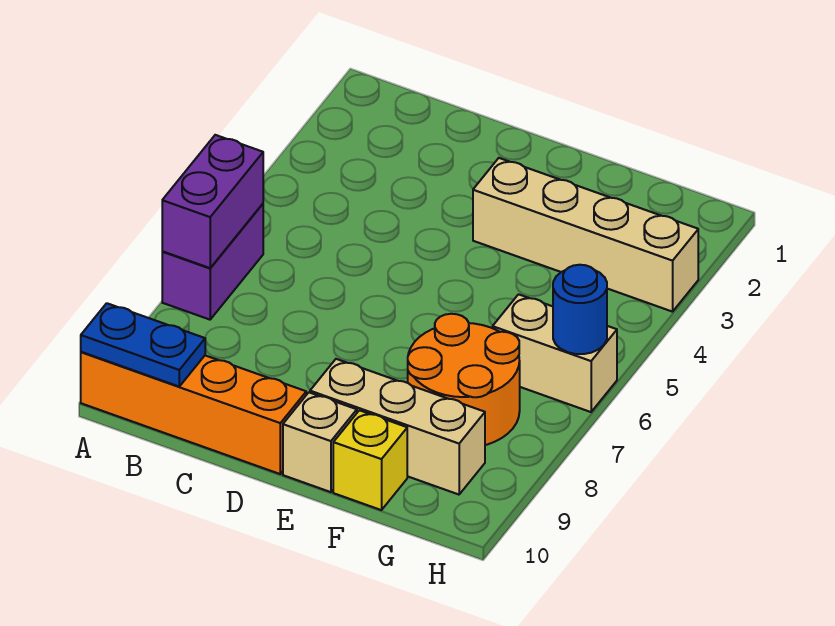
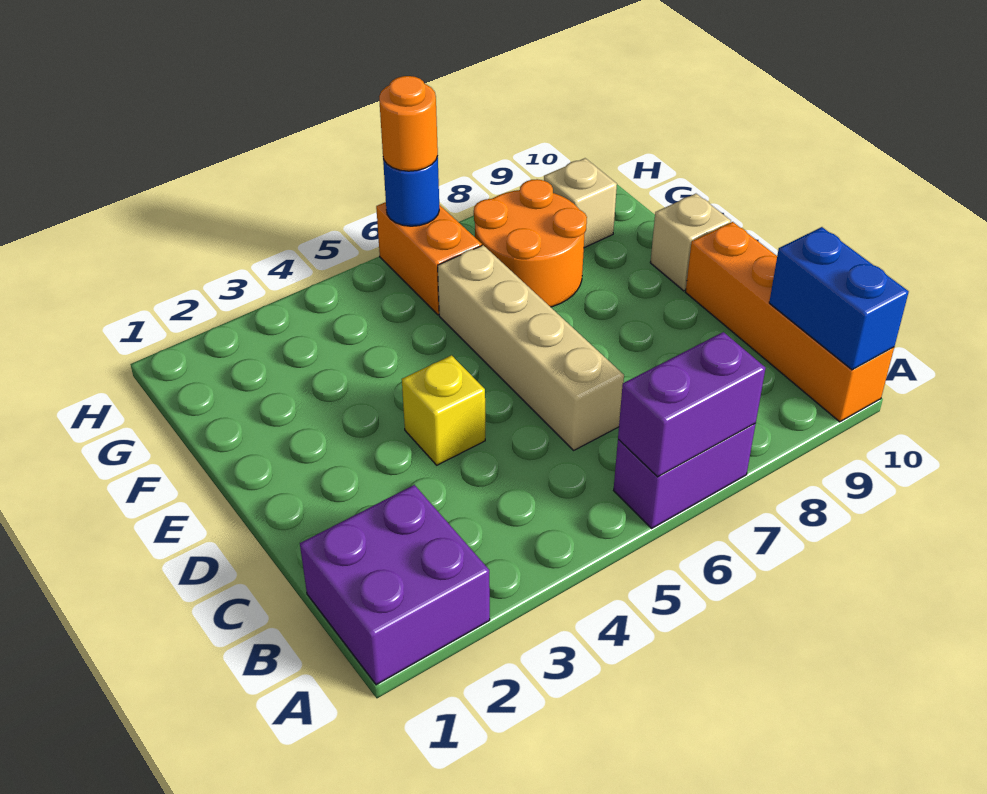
none -> purple 2x2 brick [300,485,490,685]
blue 1x2 plate [81,303,205,386] -> blue 1x2 brick [769,227,909,370]
tan 1x4 brick [473,158,698,312] -> tan 1x4 brick moved to [438,245,624,450]
tan 1x3 brick [310,359,485,495] -> tan 1x1 brick [544,158,617,248]
yellow 1x1 brick [333,410,407,510] -> yellow 1x1 brick moved to [402,355,485,465]
tan 1x2 brick [493,294,617,412] -> orange 1x2 brick [376,202,482,315]
none -> orange 1x1 round brick [379,76,438,171]

